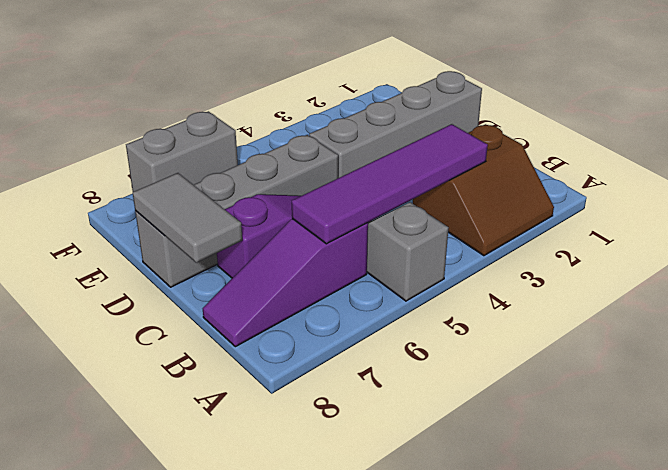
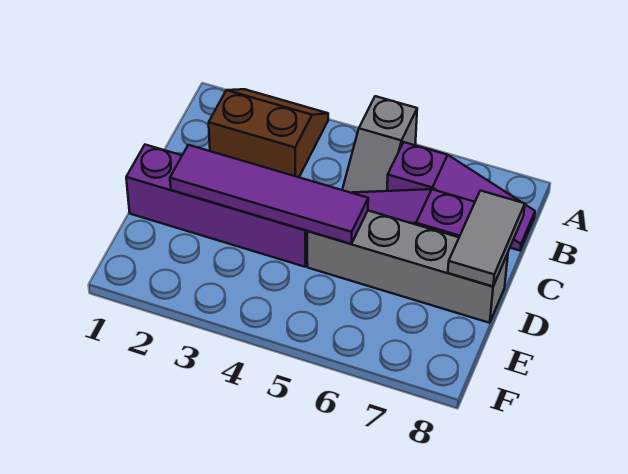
purple 1x4 tile [292,124,488,244] -> purple 1x4 tile moved to [170,145,368,244]
grey 1x4 brick [309,71,482,178] -> purple 1x4 brick [126,145,307,267]
grey 1x2 brick [126,111,238,192] -> none

